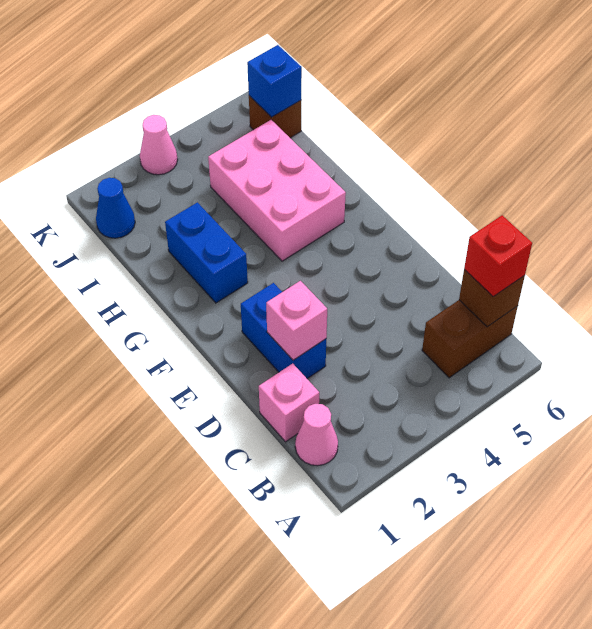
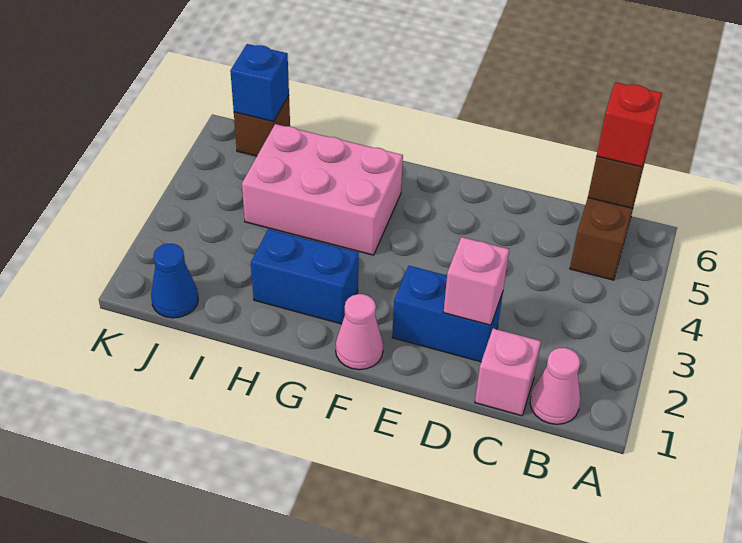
pink 1x1 cone [140,115,178,175] -> pink 1x1 cone moved to [336,294,383,370]

